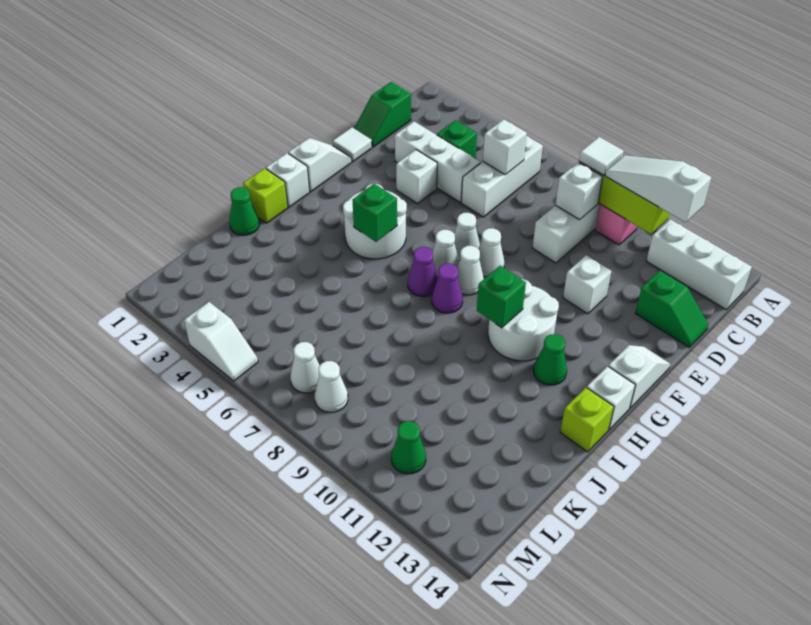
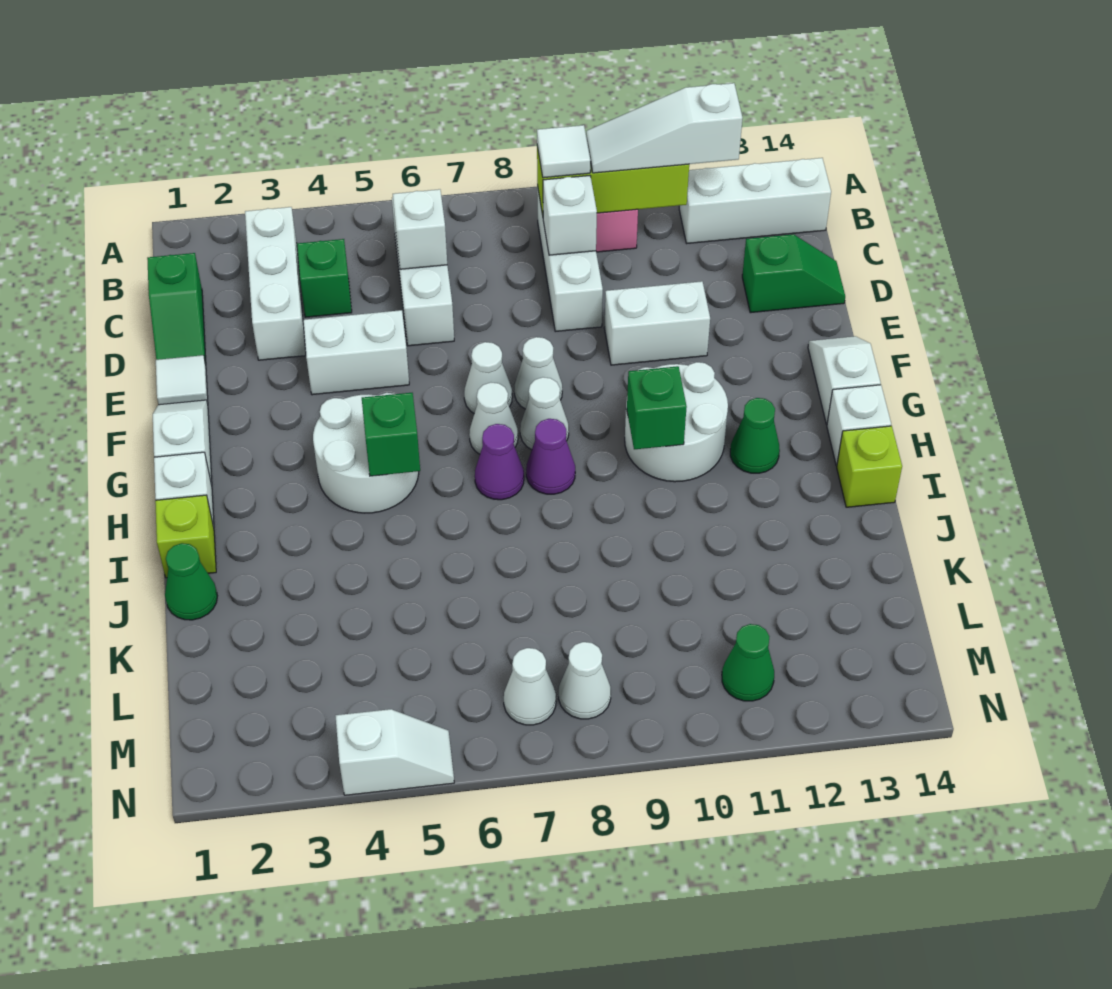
white 1x3 brick [395,122,481,202] -> white 1x3 brick turned to [245,207,306,360]
white 1x1 brick [396,150,437,204] -> white 1x2 brick [303,310,409,395]
white 1x1 brick [563,255,612,314] -> white 1x2 brick [604,281,710,365]

